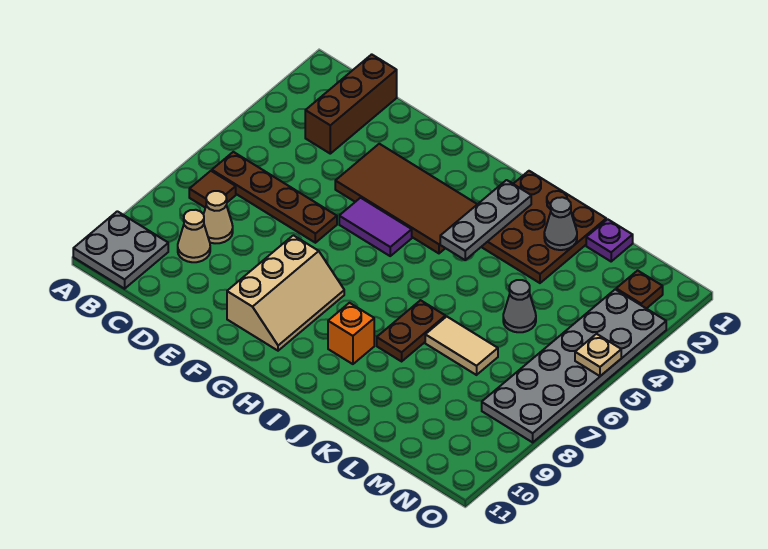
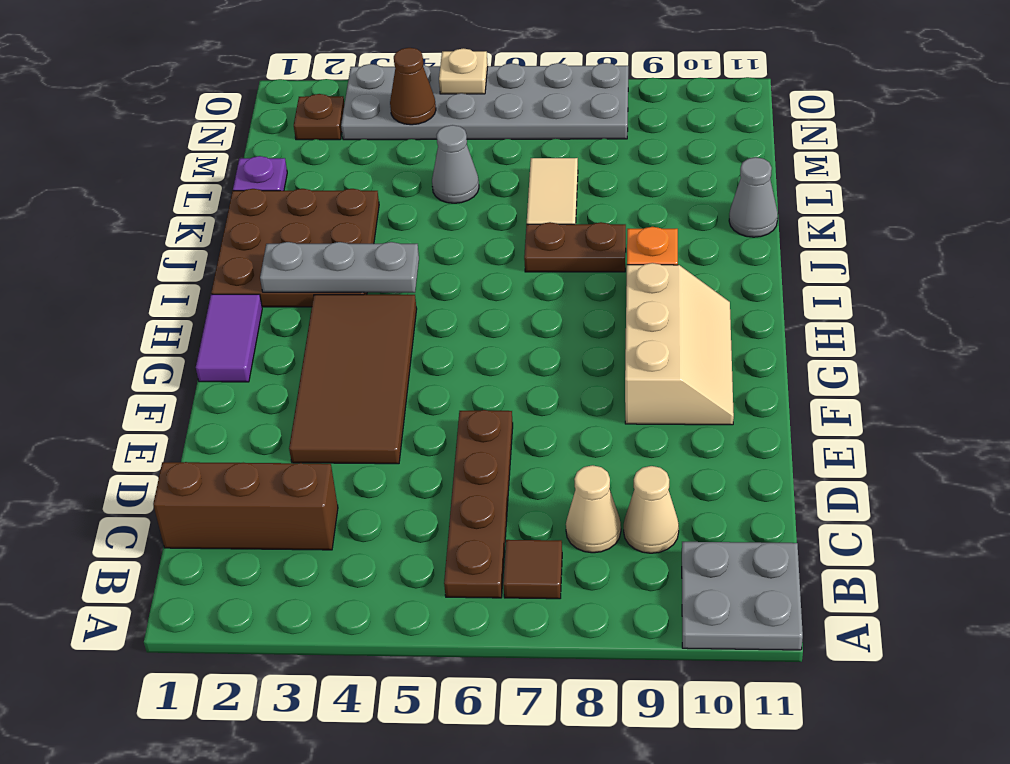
purple 1x2 tile [339,198,412,256] -> purple 1x2 tile moved to [196,294,262,382]
tan 2x3 slope [227,235,344,351] -> tan 2x3 slope turned to [625,263,734,425]
grey 1x1 cone [544,197,577,250] -> grey 1x1 cone moved to [729,157,778,237]
none -> brown 1x1 cone [390,48,436,125]

